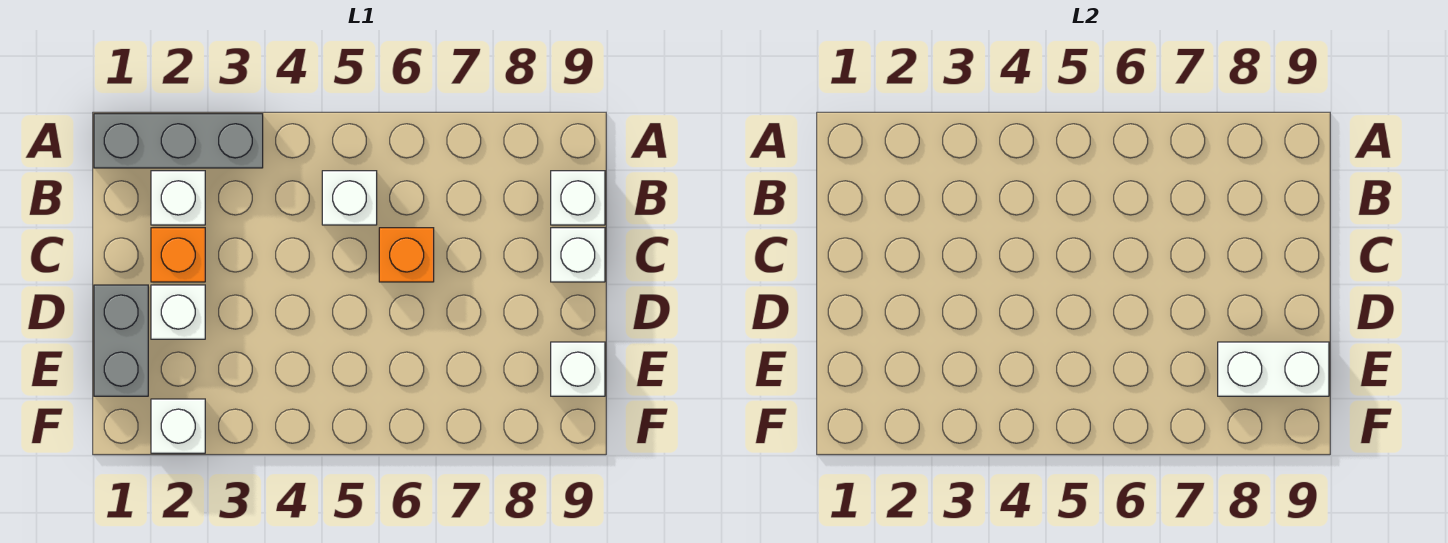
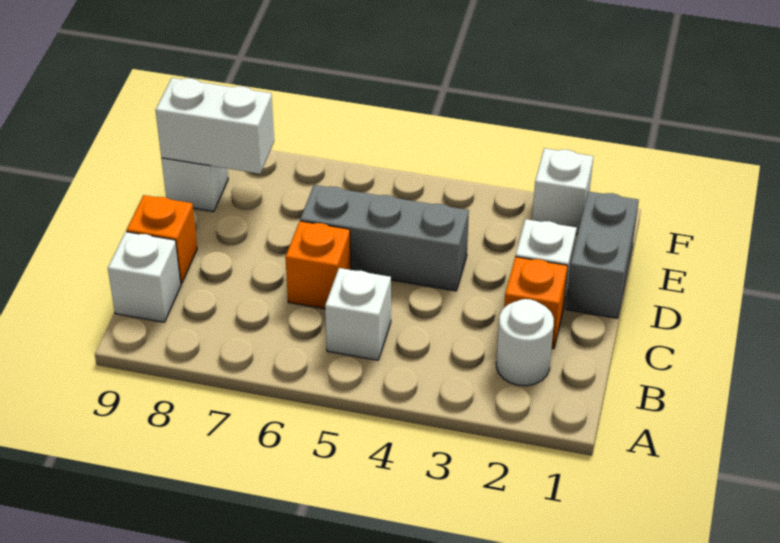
grey 1x3 brick [94,114,263,168] -> grey 1x3 brick moved to [300,185,469,291]
white 1x1 brick [151,171,205,225] -> white 1x1 round brick [496,299,554,386]
white 1x1 brick [551,228,605,282] -> orange 1x1 brick [126,195,197,284]

